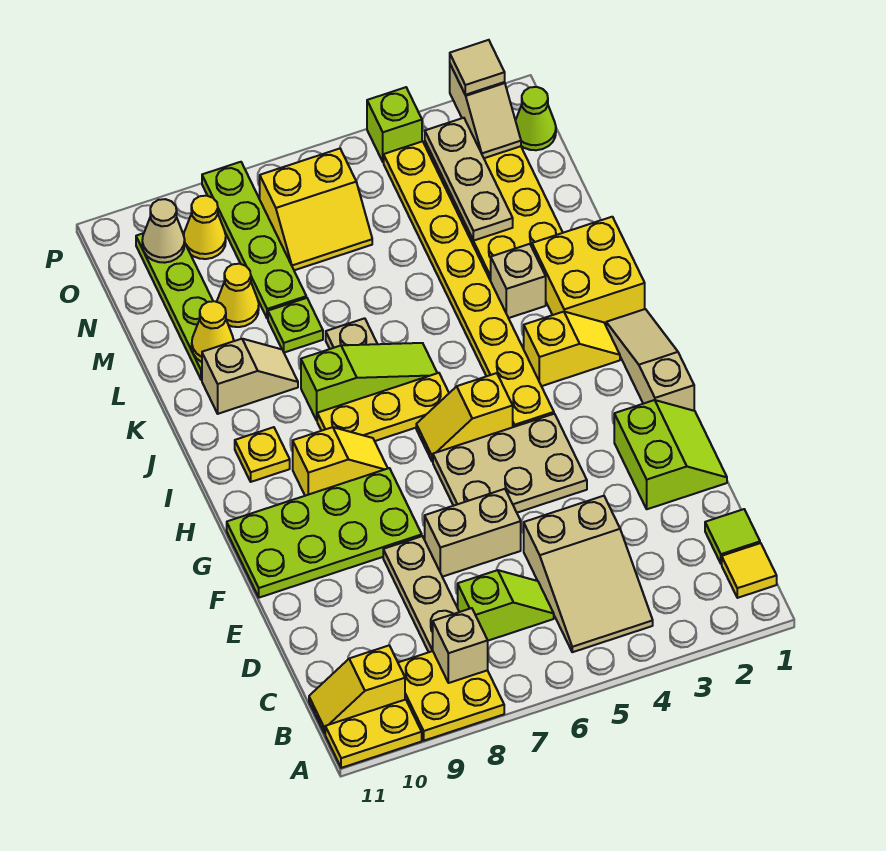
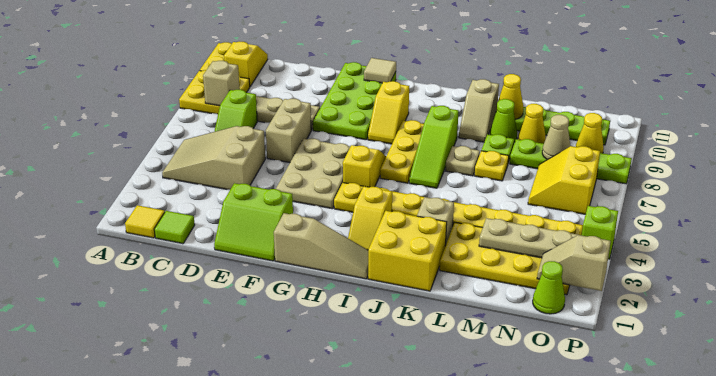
yellow 1x1 plate [235,427,290,482] -> yellow 1x1 plate moved to [475,151,509,181]
none -> lime 1x1 cone [490,99,517,142]
tan 1x1 cone [142,199,185,263] -> tan 1x1 cone moved to [542,115,570,160]
tan 1x1 tile [450,40,505,95] -> tan 1x1 tile moved to [364,58,396,83]

